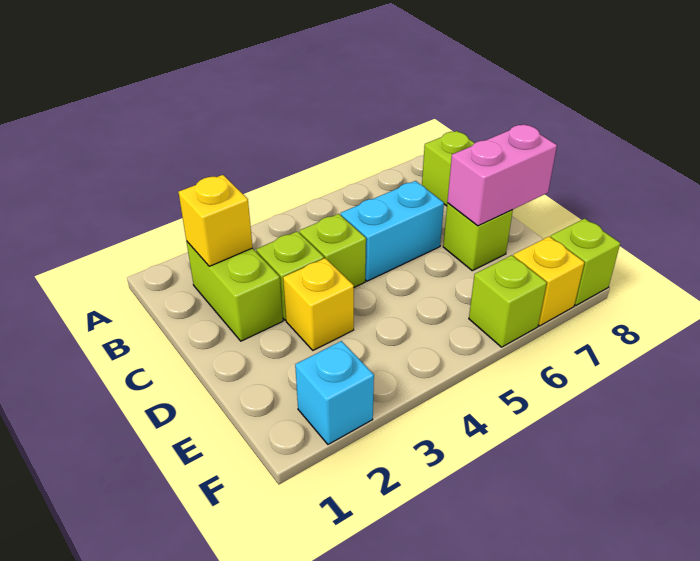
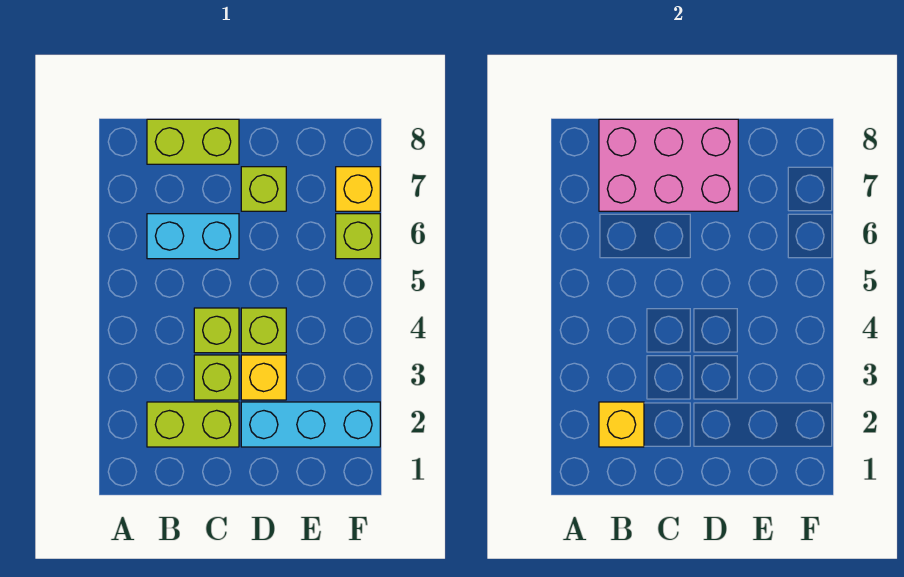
cyan 1x2 brick [341,181,444,281] -> cyan 1x2 brick turned to [147,214,239,259]
pink 1x2 brick [447,124,557,226] -> pink 2x3 brick [599,119,738,211]
cyan 1x1 brick [295,341,374,444] -> cyan 1x3 brick [241,402,380,447]
lime 1x1 brick [551,219,620,306] -> lime 1x1 brick moved to [241,308,286,353]

